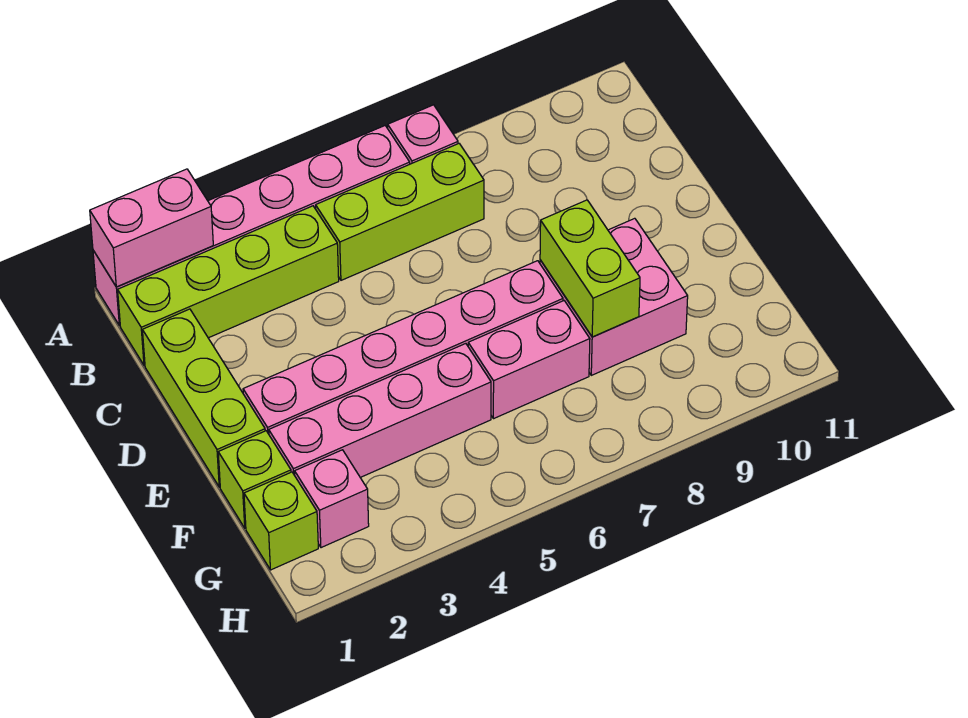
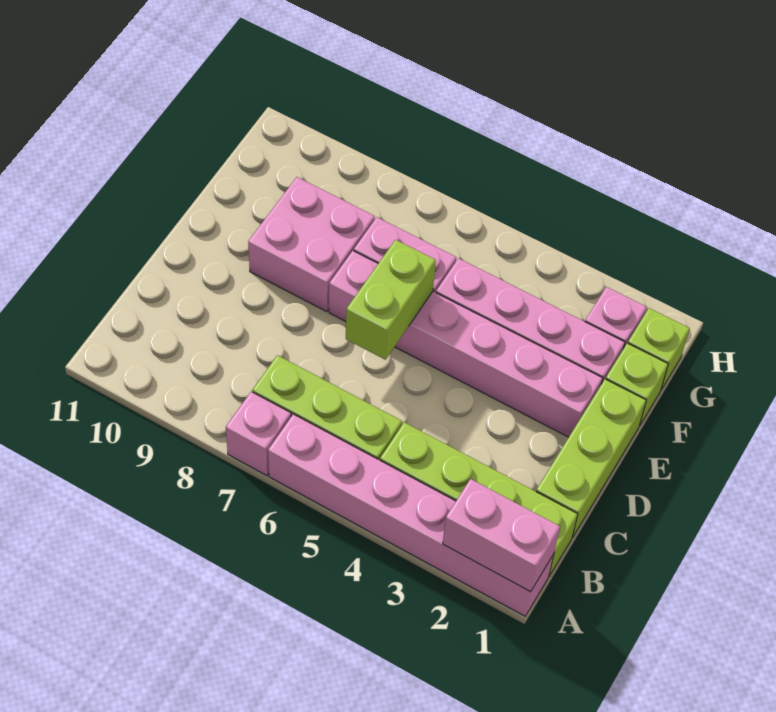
lime 1x2 brick [540,200,640,337] -> lime 1x2 brick moved to [346,240,436,360]

